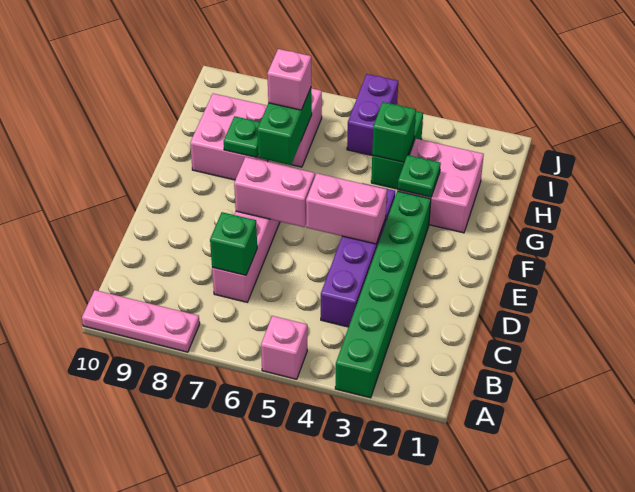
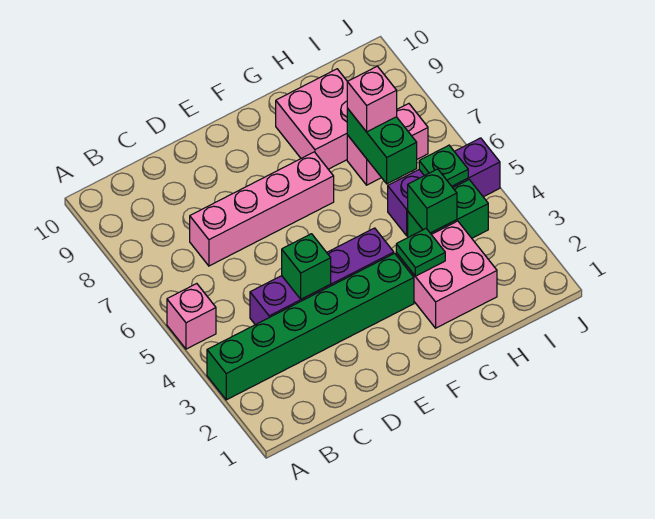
pink 1x3 plate [82,290,200,352] -> none
green 1x1 brick [210,212,257,275] -> green 1x1 brick moved to [282,234,331,299]
pink 1x2 brick [306,173,387,244] -> none
pink 1x2 brick [234,157,315,227] -> none
green 1x2 brick [257,88,312,165] -> green 1x2 brick turned to [347,108,417,184]
green 1x1 plate [224,116,260,157] -> green 1x1 plate moved to [419,145,468,186]
purple 1x2 brick [347,74,398,155] -> purple 1x3 brick [388,138,500,236]

